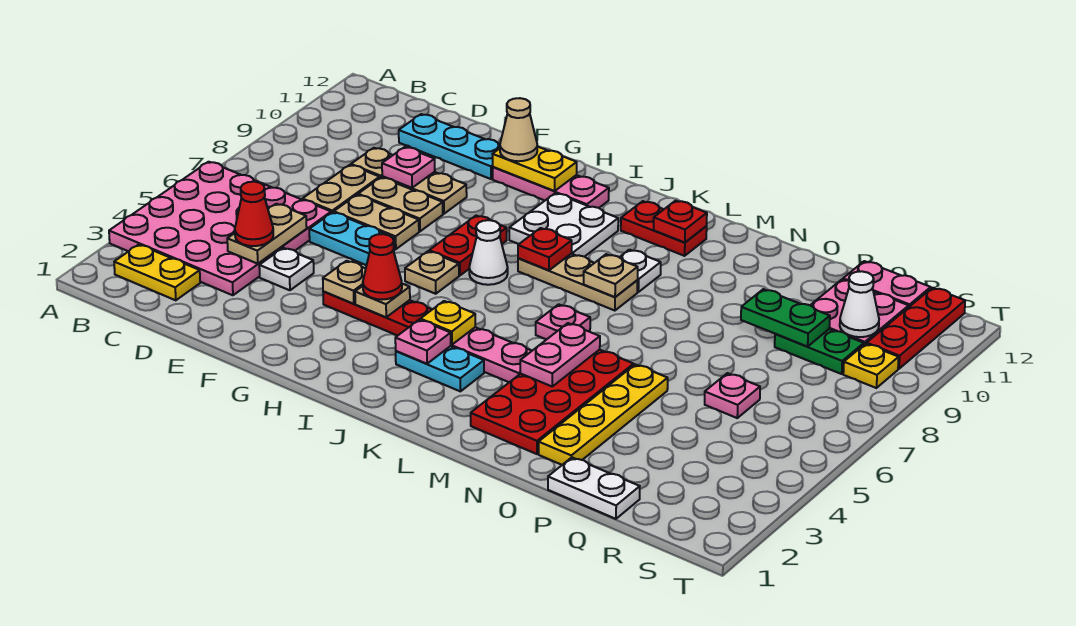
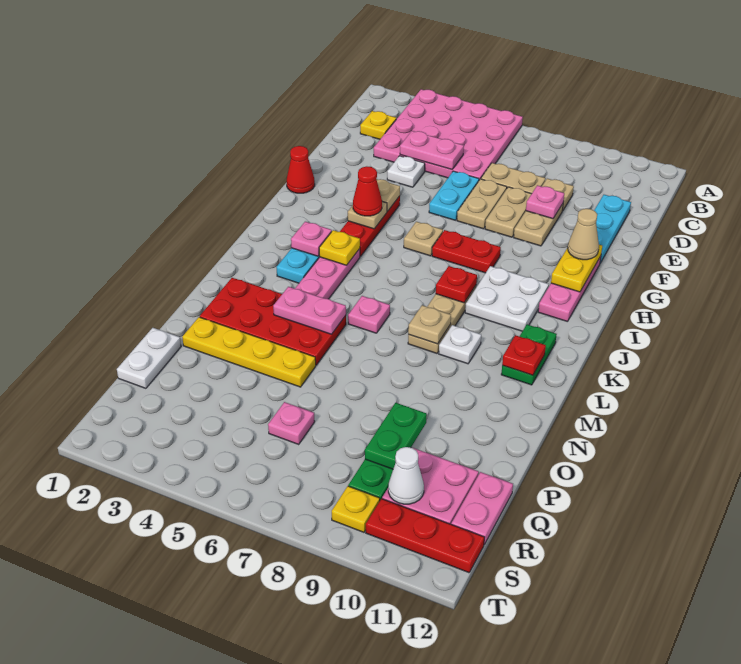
yellow 1x2 plate [114,245,200,300] -> yellow 1x1 plate [360,111,396,139]
tan 1x2 plate [227,204,307,264] -> pink 1x2 plate [400,131,464,169]
red 1x1 cone [235,182,273,246] -> red 1x1 cone moved to [287,146,315,193]
white 1x1 cone [469,220,508,285] -> none
red 1x2 plate [621,201,707,256] -> green 1x2 plate [501,324,557,385]

